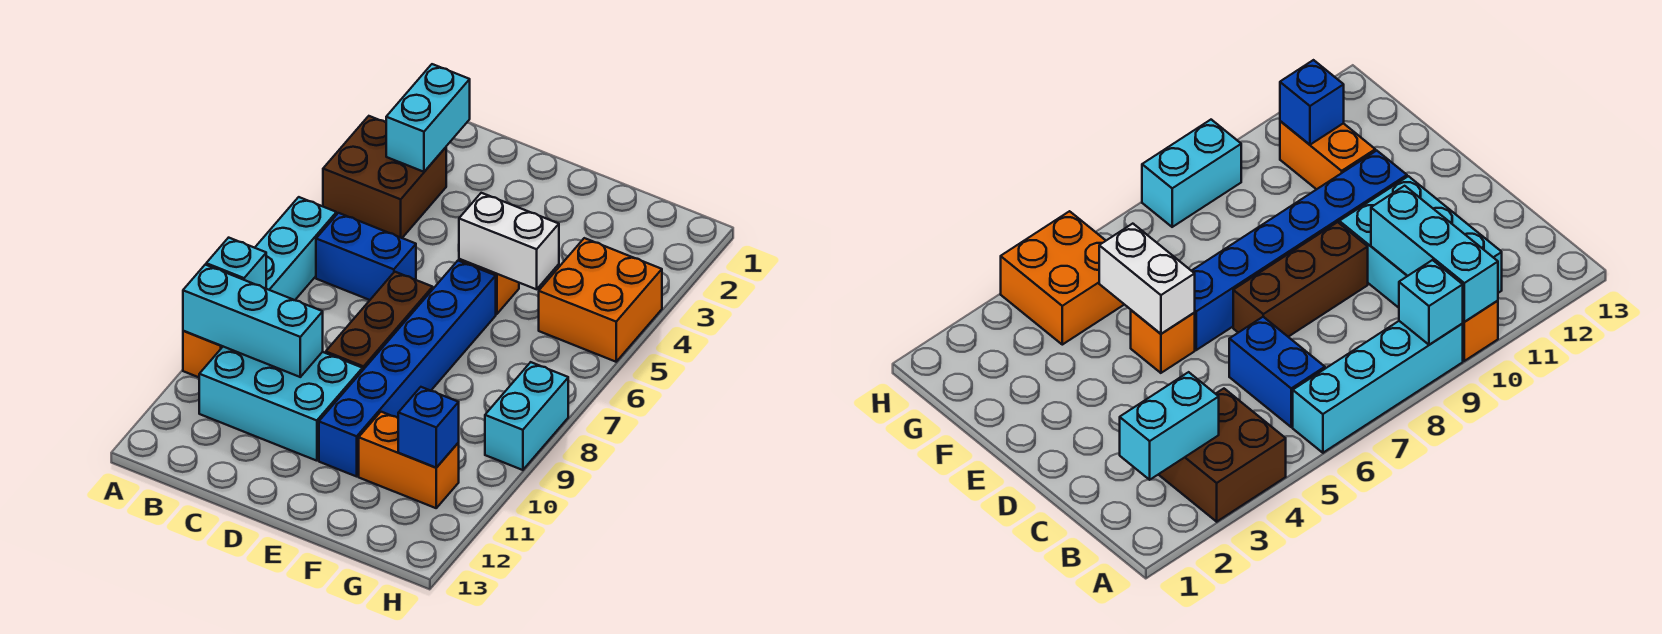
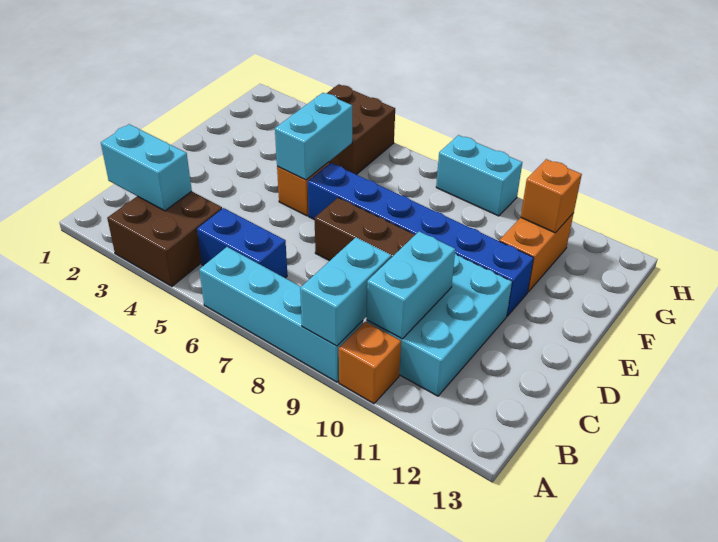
cyan 1x1 brick [206,238,266,289] -> cyan 1x2 brick [300,238,391,346]
cyan 1x3 brick [183,265,323,377] -> cyan 1x2 brick [366,231,455,339]
blue 1x2 brick [316,213,416,300] -> blue 1x2 brick turned to [197,208,287,278]
white 1x2 brick [459,193,559,289] -> cyan 1x2 brick [275,93,352,180]
orange 2x2 brick [539,238,662,362] -> brown 2x2 brick [326,84,395,175]
blue 1x1 brick [398,387,459,468] -> orange 1x1 brick [521,159,582,233]

